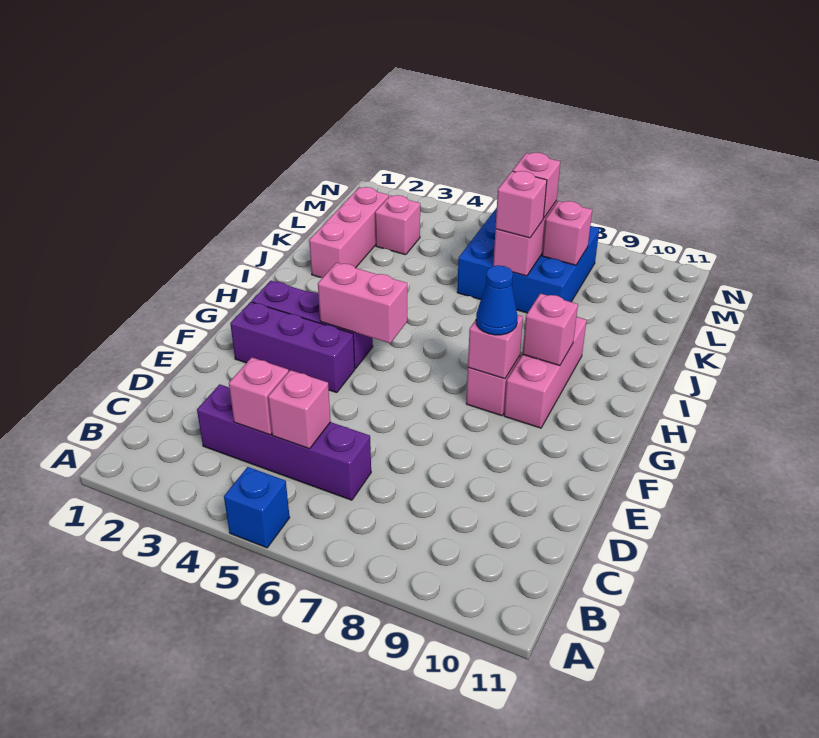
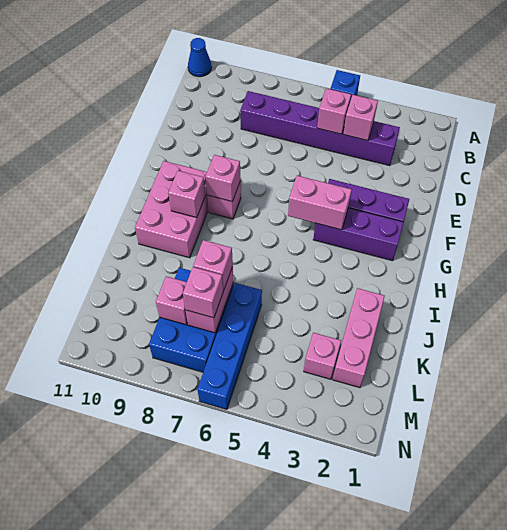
purple 1x4 brick [197,384,371,500] -> purple 1x6 brick [240,91,400,166]
blue 1x1 cone [476,265,518,335] -> blue 1x1 cone moved to [188,38,212,77]
pink 1x3 brick [504,317,587,428] -> pink 2x3 brick [135,161,208,258]

